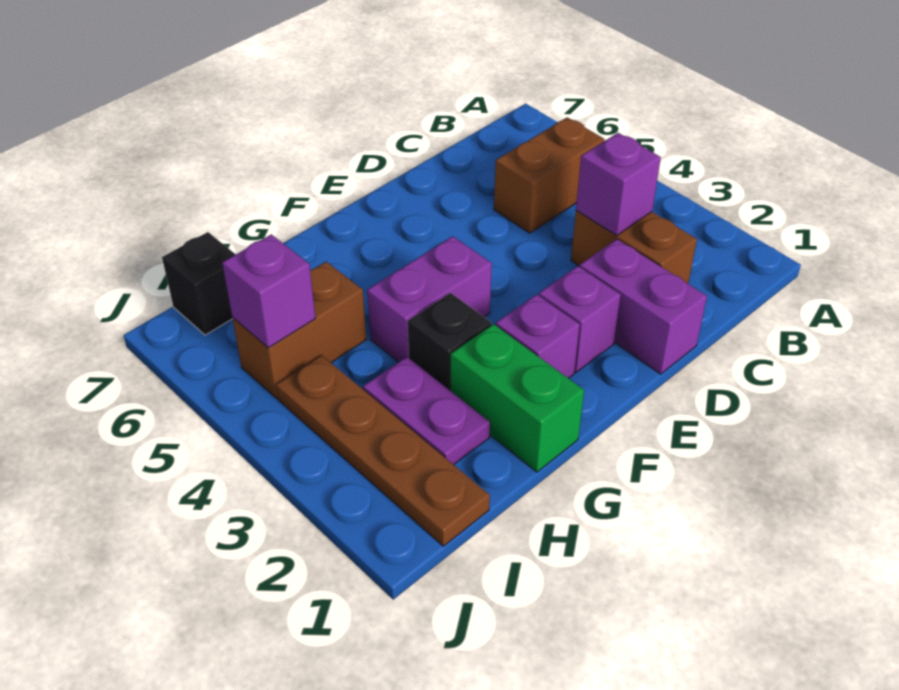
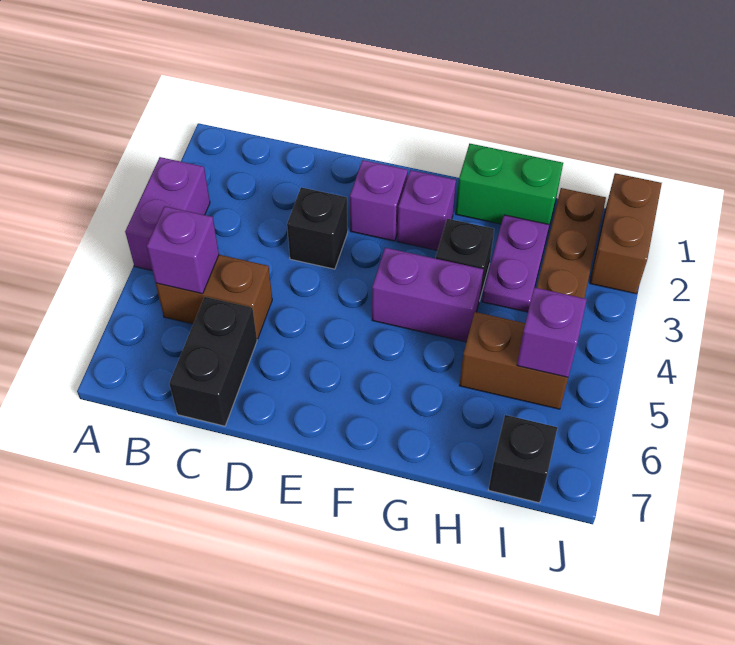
brown 1x2 brick [571,210,697,283] -> brown 1x2 brick moved to [590,173,662,294]
purple 1x1 brick [576,133,661,235] -> purple 1x1 brick moved to [146,206,219,294]
none -> black 1x2 brick [169,297,257,426]
purple 1x2 brick [579,239,707,374] -> purple 1x2 brick moved to [125,157,210,270]
none -> black 1x1 brick [287,187,348,269]
green 1x2 brick [451,324,584,472] -> green 1x2 brick turned to [456,144,563,226]

